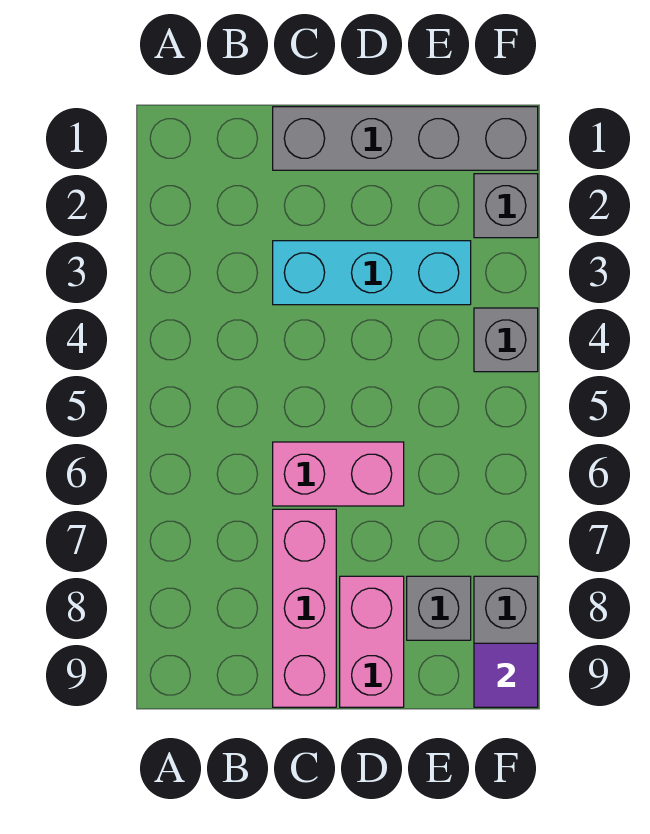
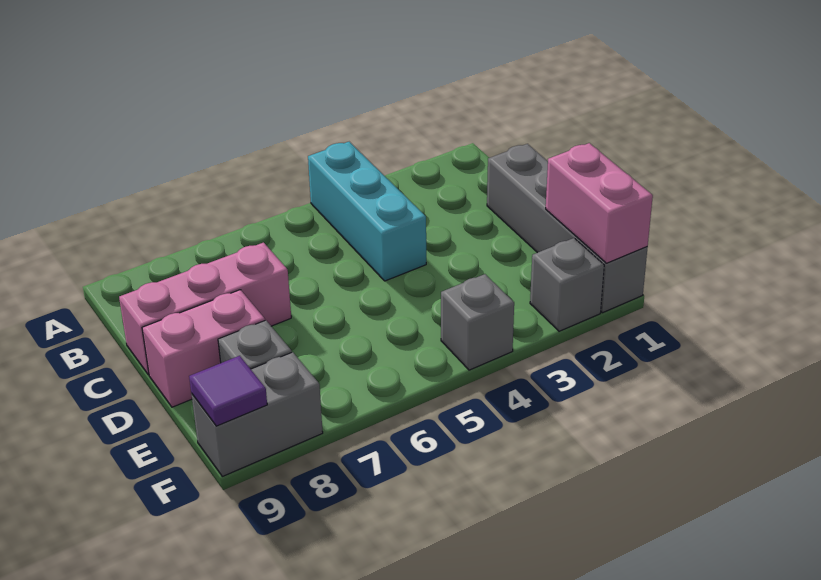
cyan 1x3 brick [273,241,471,305] -> cyan 1x3 brick moved to [308,142,426,281]
pink 1x2 brick [273,442,404,506] -> pink 1x2 brick moved to [546,143,653,263]

